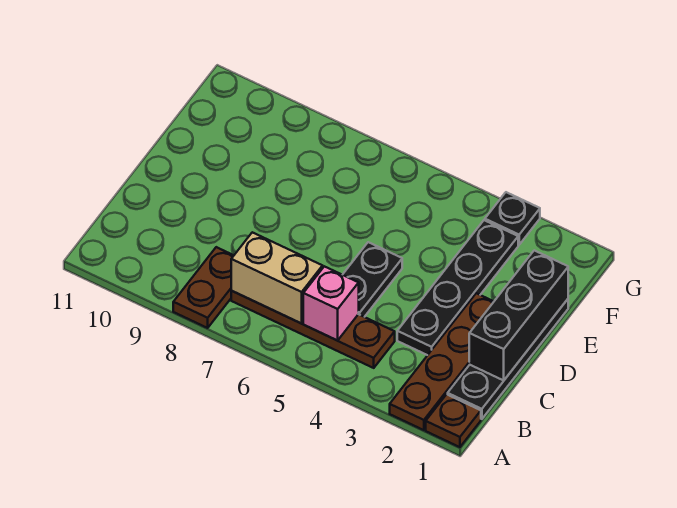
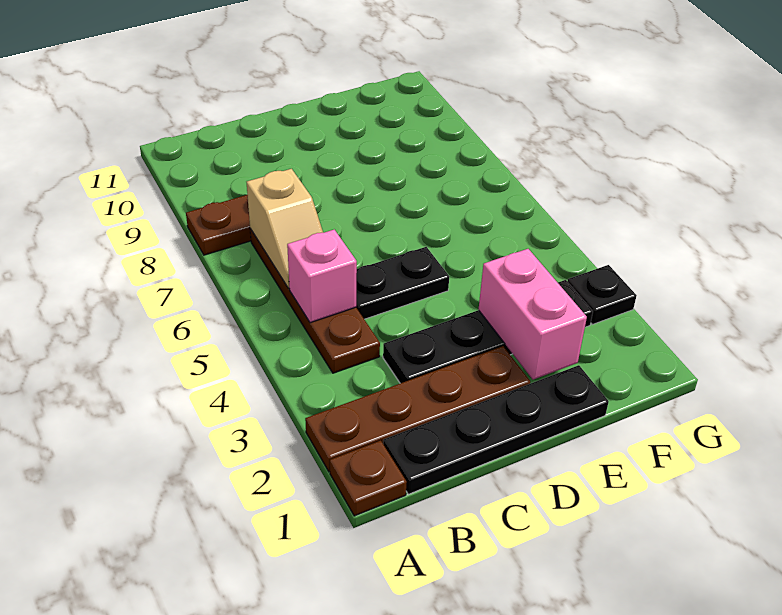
tan 1x2 brick [231,232,323,323] -> tan 1x2 slope [247,169,323,288]
black 1x3 brick [469,250,568,380] -> none
none -> pink 1x2 brick [478,249,587,380]

